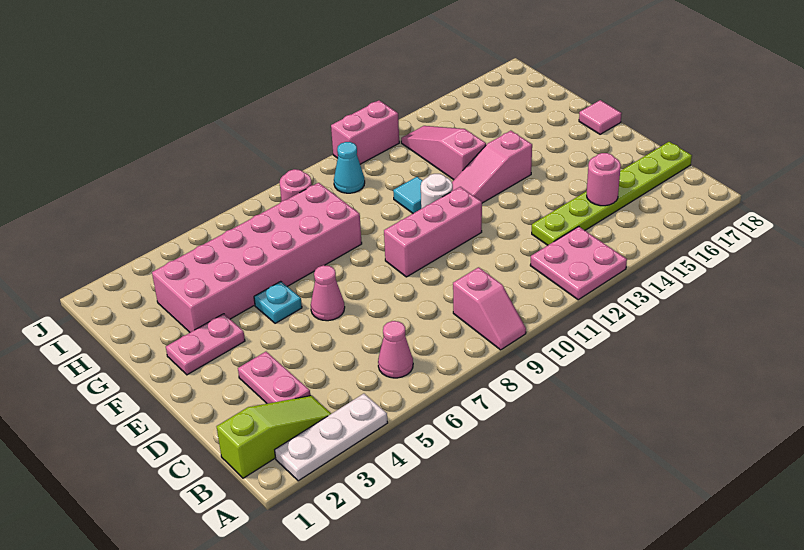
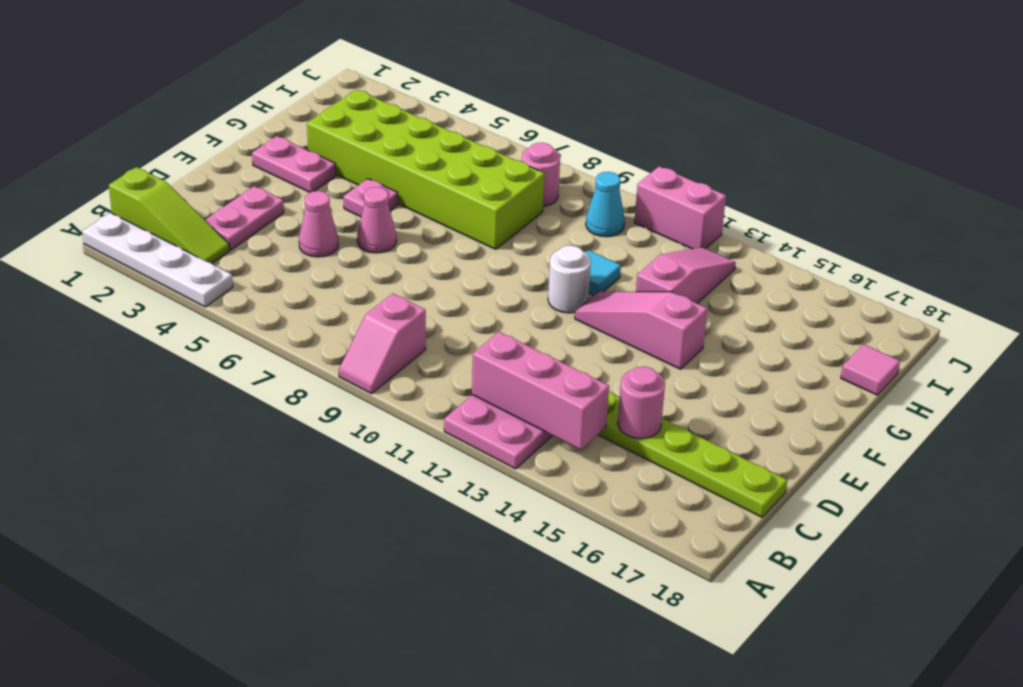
white 1x3 plate [275,394,388,481] -> white 1x4 plate [82,213,233,307]
pink 1x1 cone [378,321,413,378] -> pink 1x1 cone moved to [299,191,338,257]
pink 1x3 brick [384,187,482,277] -> pink 1x3 brick moved to [472,332,609,450]
cyan 1x1 plate [254,281,302,323] -> pink 1x1 plate [344,179,398,217]
pink 1x1 tile [579,100,622,134] -> pink 1x1 tile moved to [841,344,900,395]
pink 2x6 brick [152,183,362,332] -> lime 2x6 brick [307,90,544,249]

